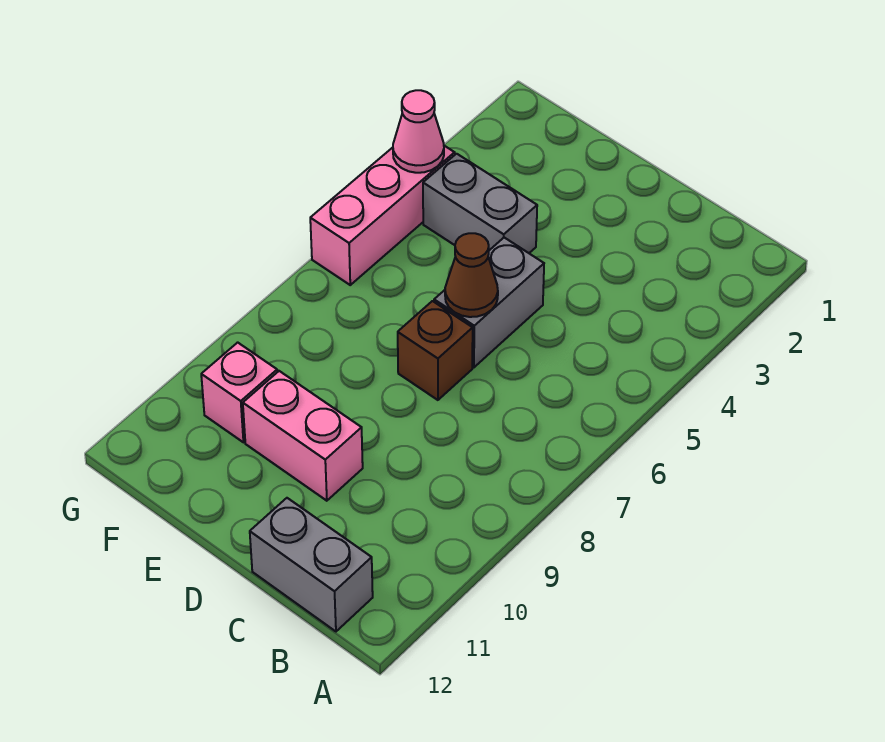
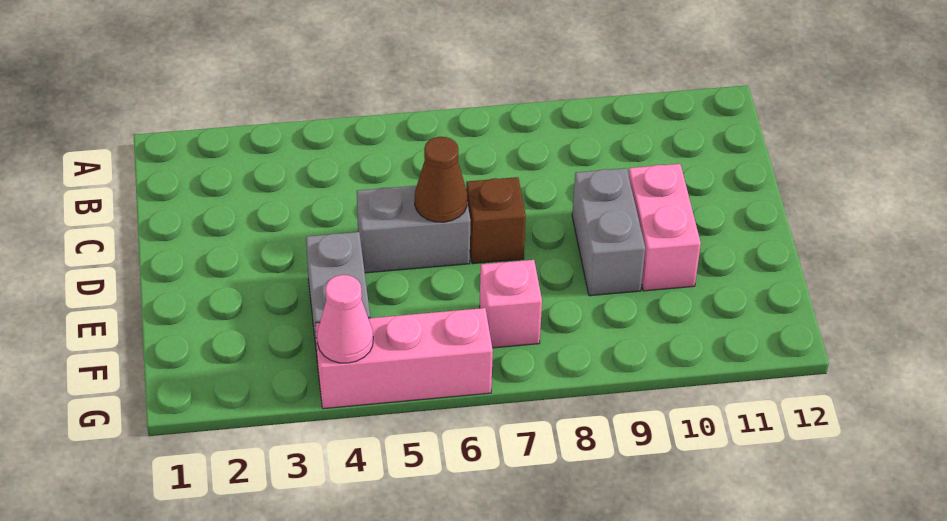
grey 1x2 brick [250,498,373,631] -> grey 1x2 brick moved to [572,168,645,296]
pink 1x1 brick [201,342,277,442] -> pink 1x1 brick moved to [480,260,542,348]

